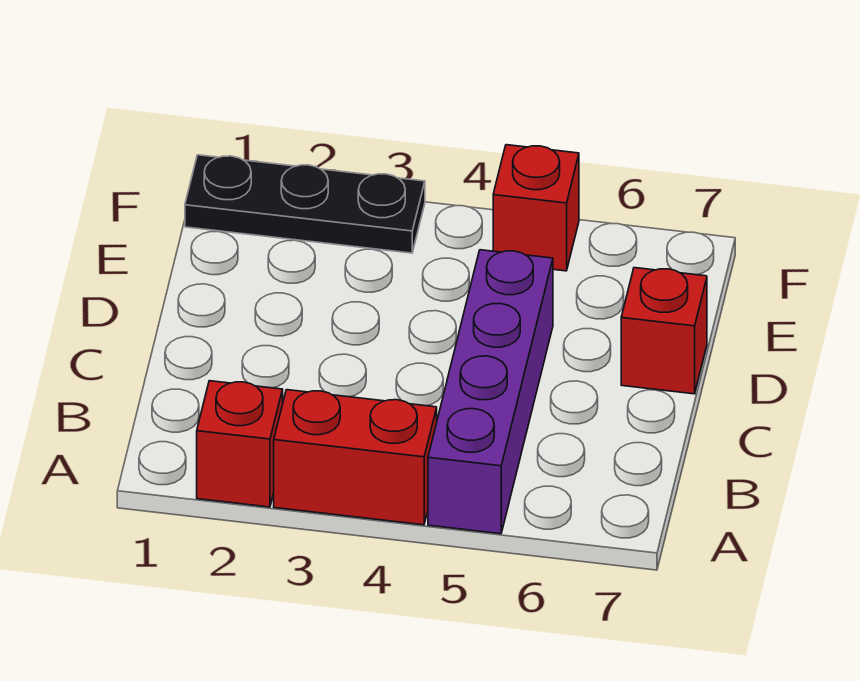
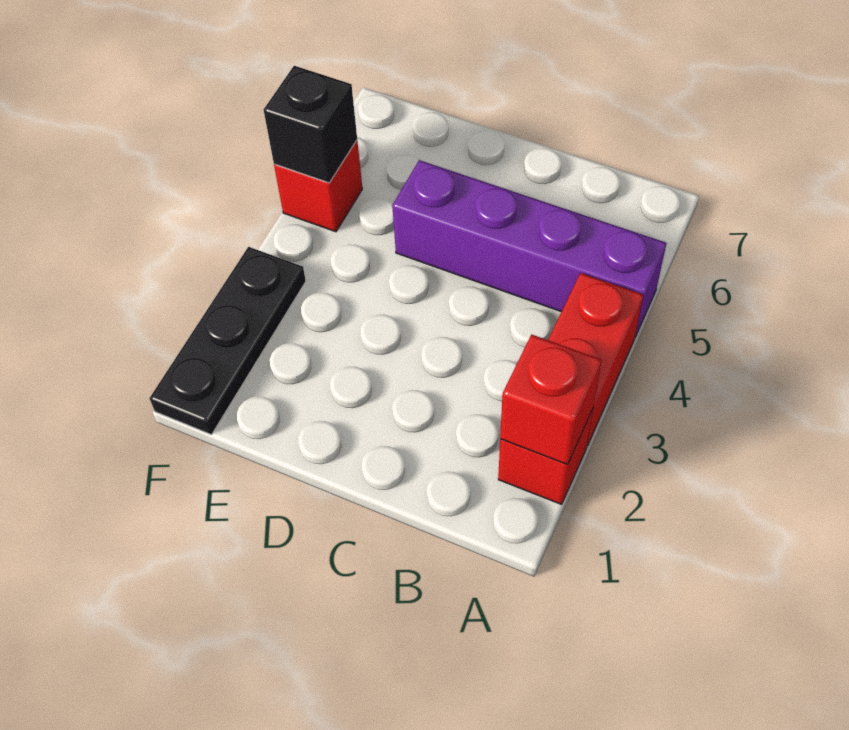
red 1x1 brick [621,268,707,394] -> red 1x1 brick moved to [500,335,601,465]
none -> black 1x1 brick [264,66,357,183]

